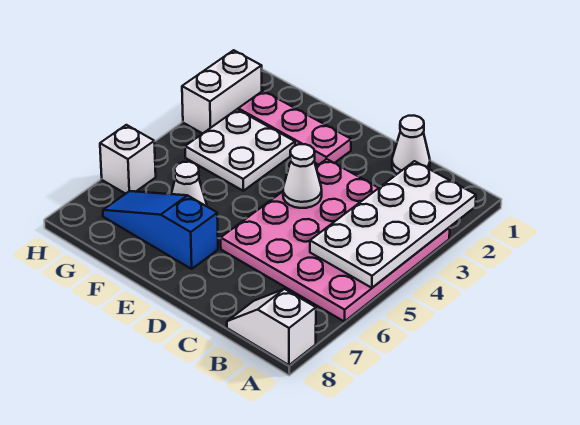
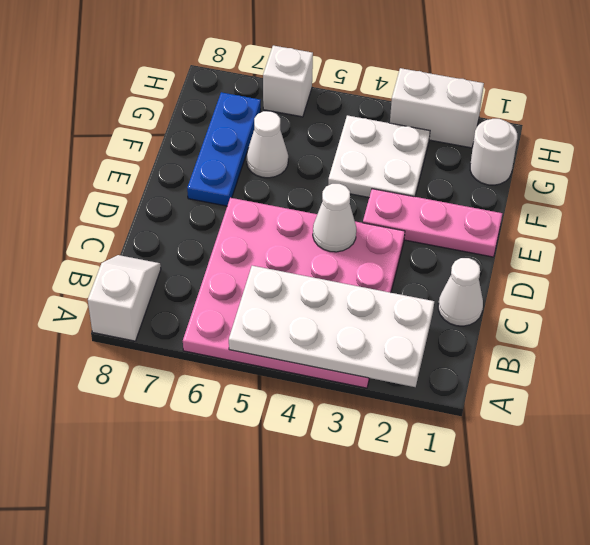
pink 1x3 plate [238,91,351,165] -> pink 1x3 plate turned to [363,189,502,257]
blue 1x3 slope [103,191,218,269] -> blue 1x3 plate [187,92,261,206]
none -> white 1x1 round brick [470,119,517,185]

